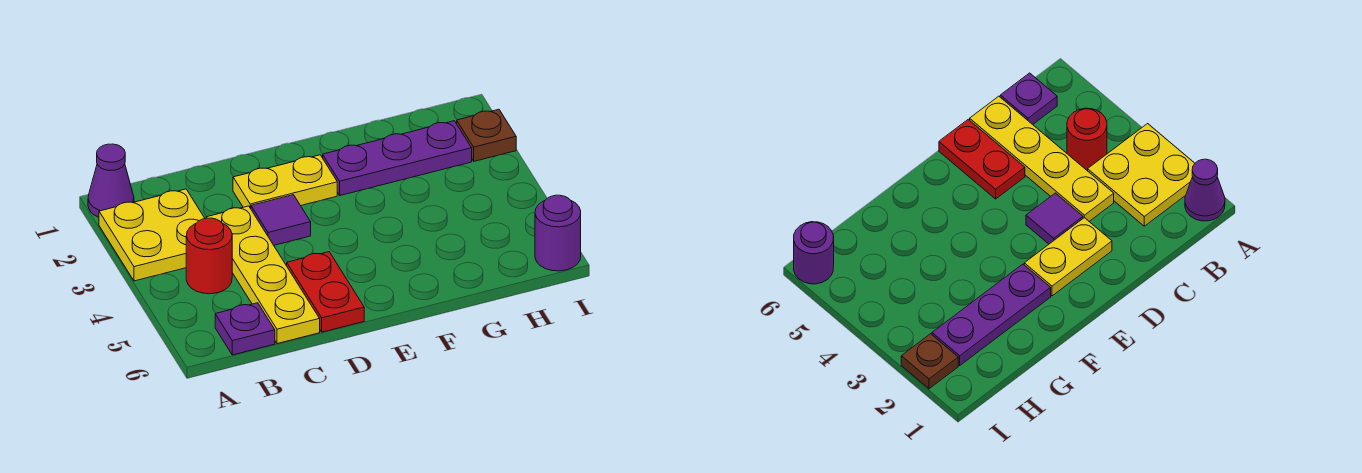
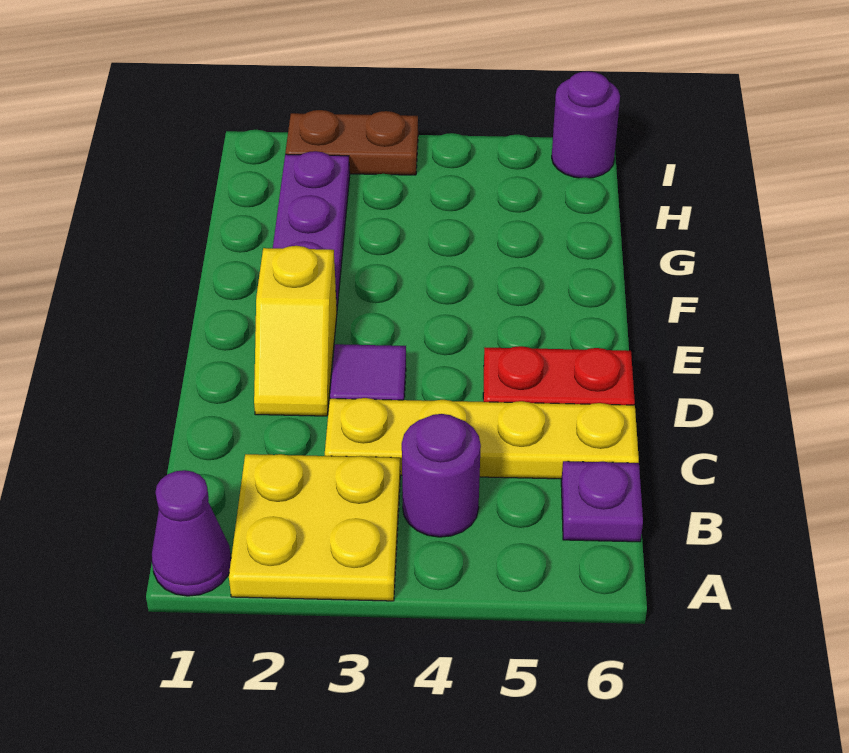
red 1x1 round brick [186,218,232,294] -> purple 1x1 round brick [402,414,481,537]
yellow 1x2 plate [233,155,337,209] -> yellow 1x2 slope [254,246,337,416]
brown 1x1 plate [457,109,516,161] -> brown 1x2 plate [285,110,418,175]

